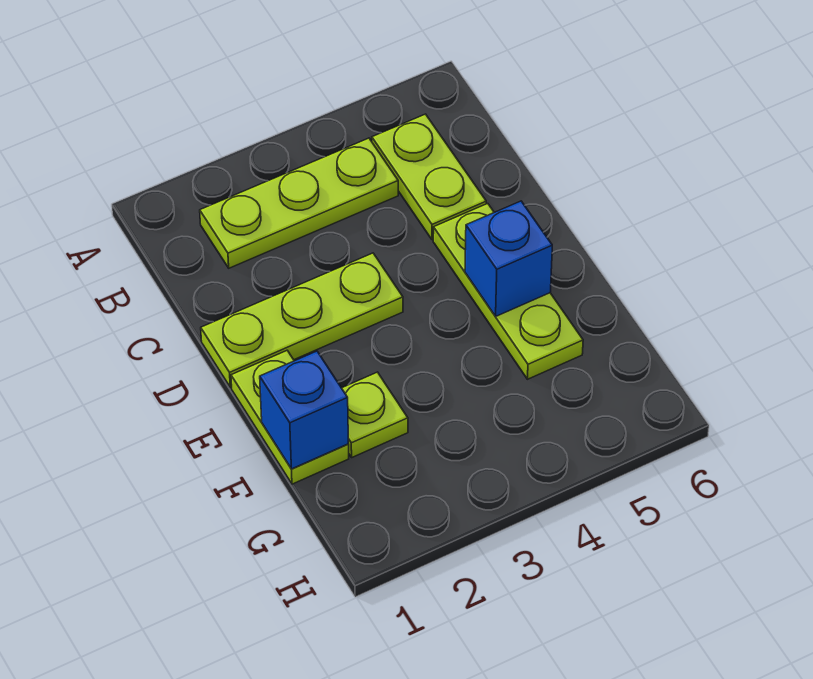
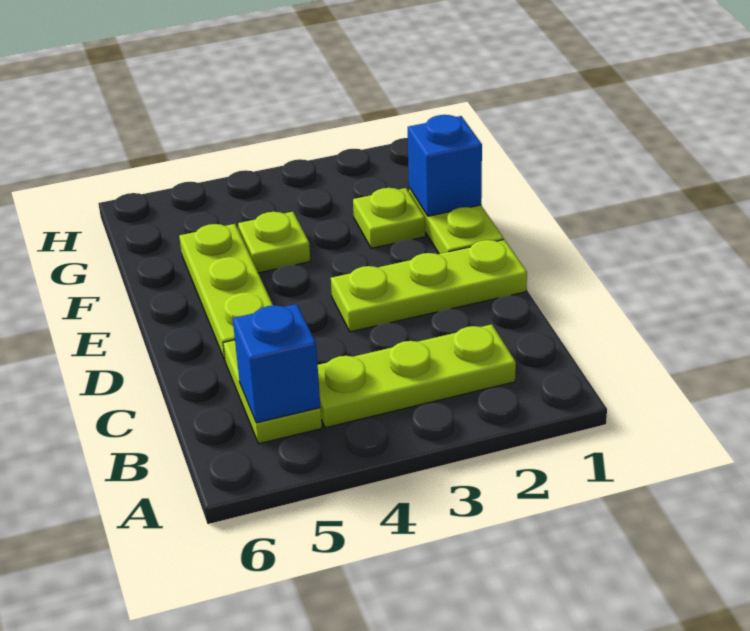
blue 1x1 brick [465,201,552,316] -> blue 1x1 brick moved to [233,304,321,423]
none -> lime 1x1 plate [238,212,310,273]

